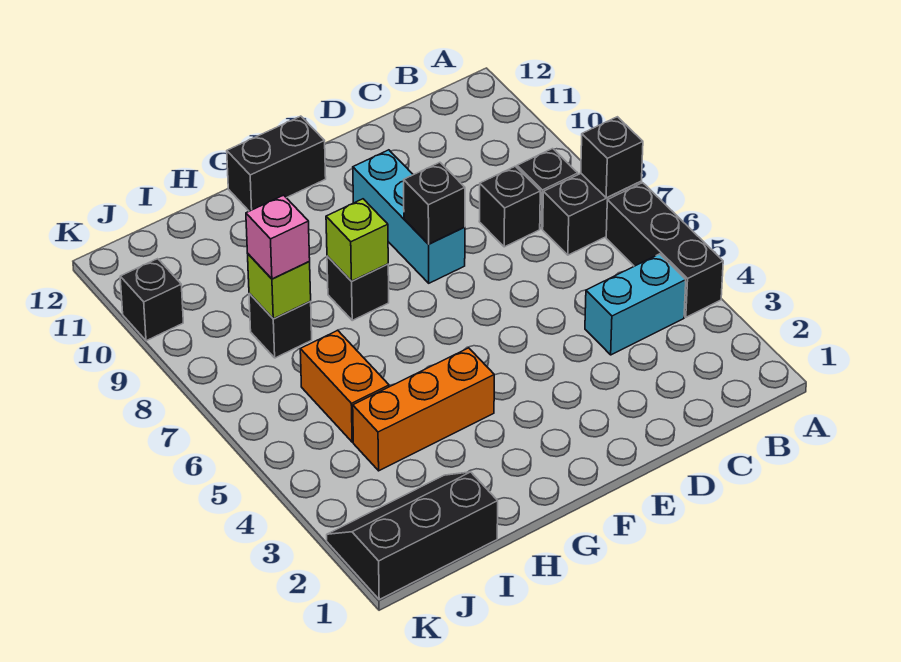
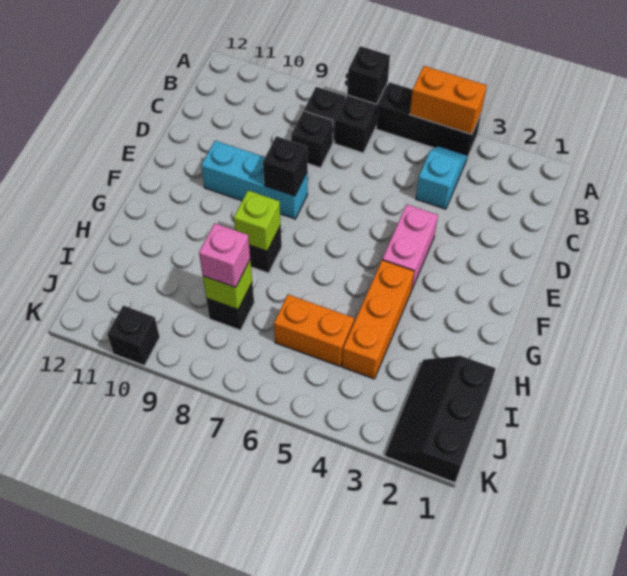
none -> orange 1x2 brick [410,66,487,135]
cyan 1x2 brick [585,254,686,355] -> cyan 1x2 slope [416,146,467,209]
none -> pink 1x2 brick [382,204,438,289]
black 1x2 brick [227,116,326,211] -> none

